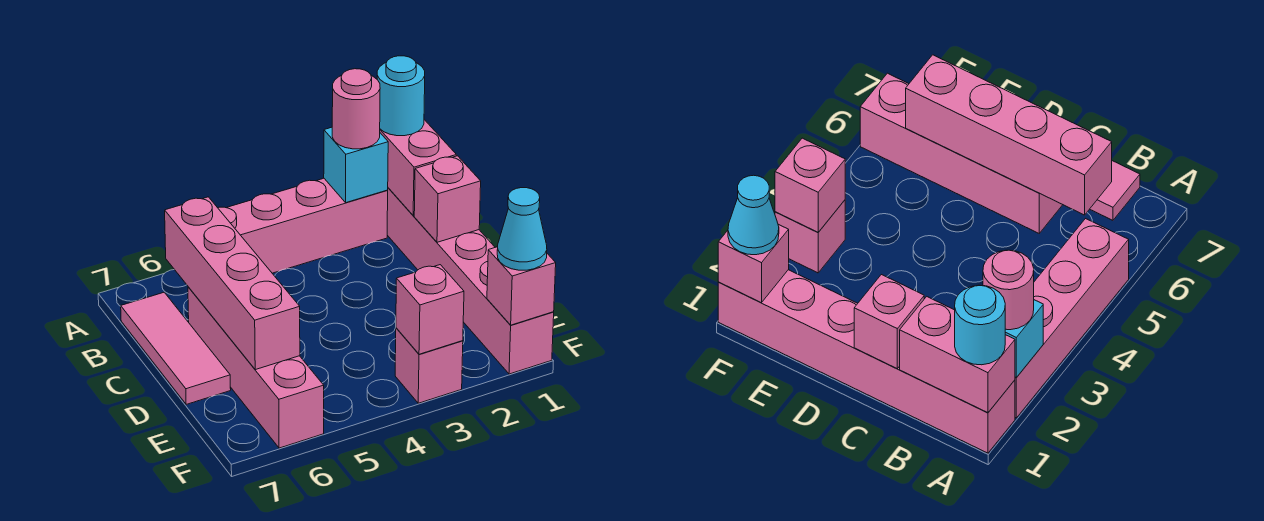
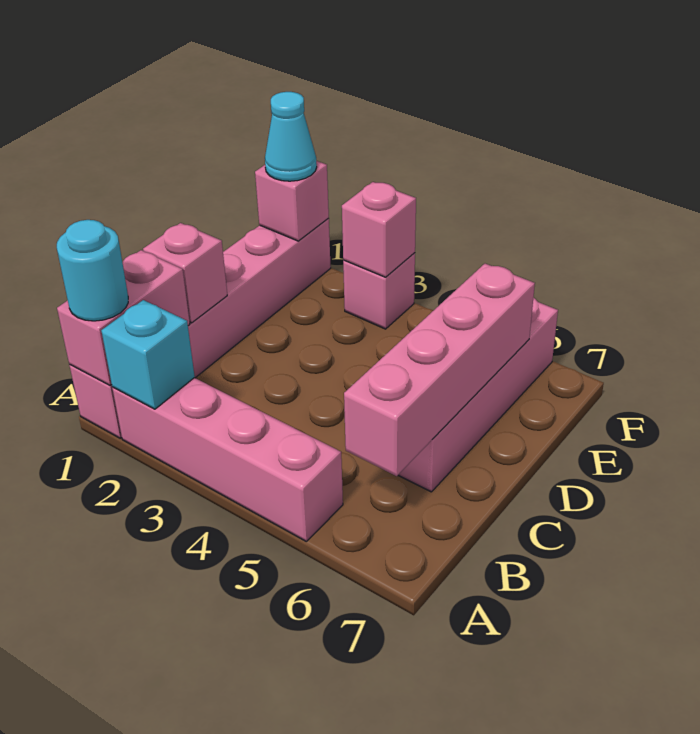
pink 1x1 round brick [332,69,380,149] -> none
pink 1x3 tile [121,292,231,404] -> none

